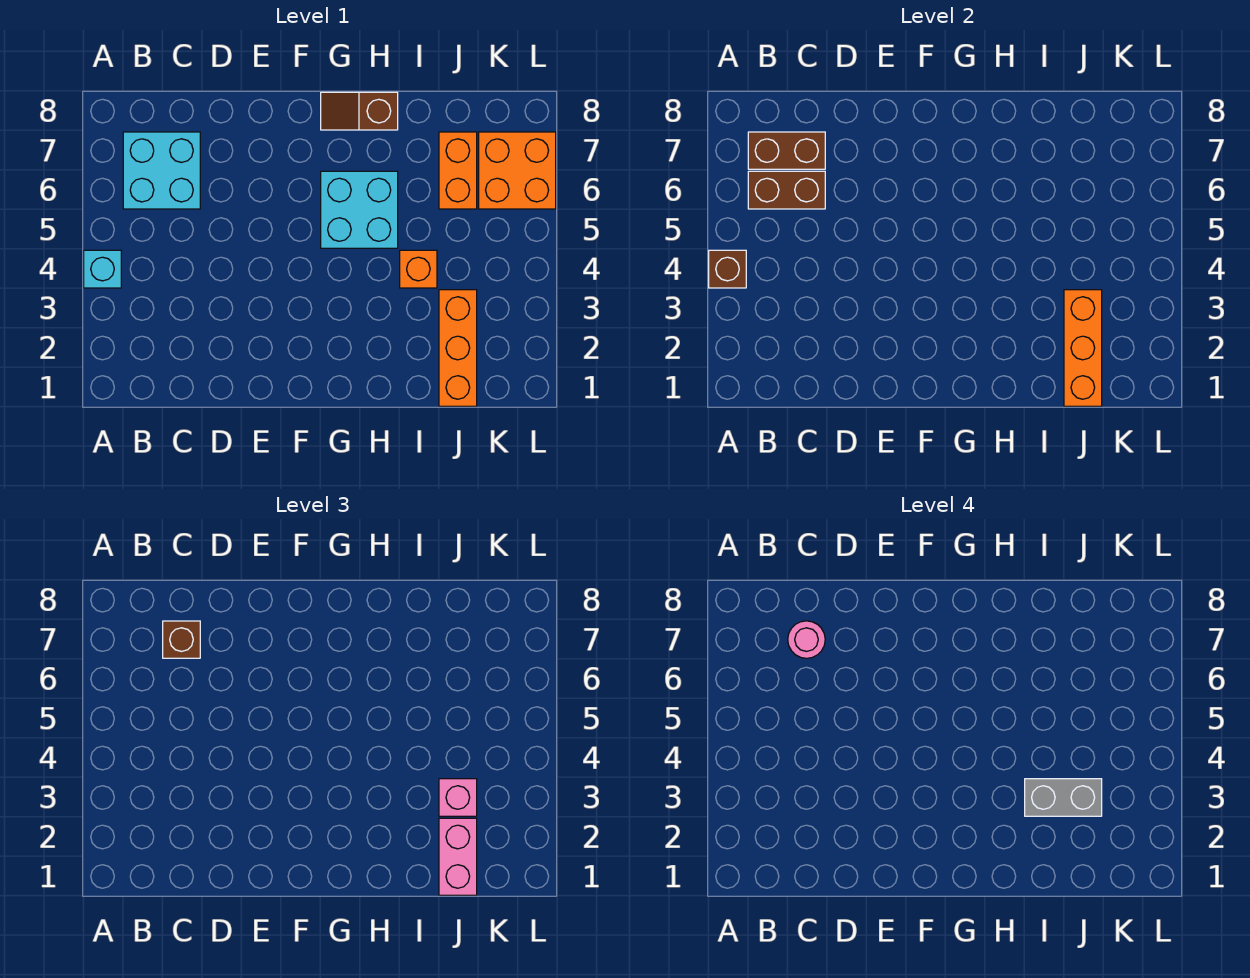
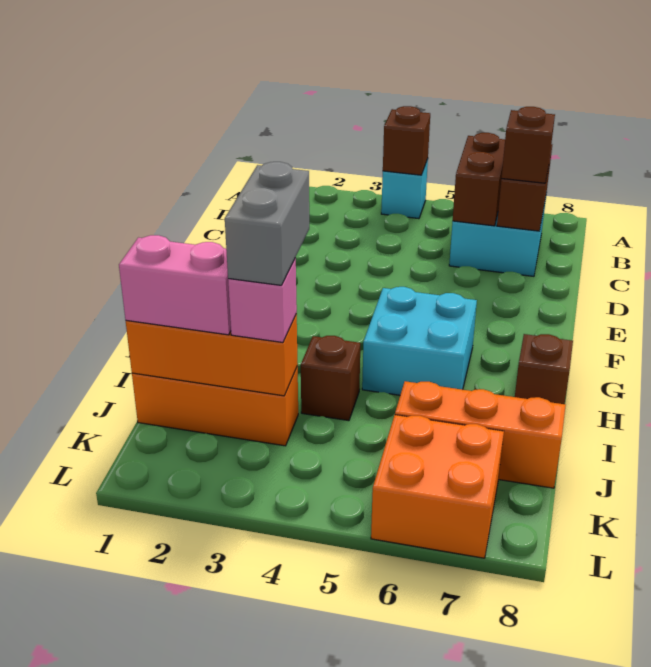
pink 1x1 round brick [788,621,825,658] -> none
orange 1x1 brick [400,250,437,288] -> brown 1x1 brick [301,336,360,421]
orange 1x2 brick [439,132,477,209] -> orange 1x3 brick [395,381,566,488]

